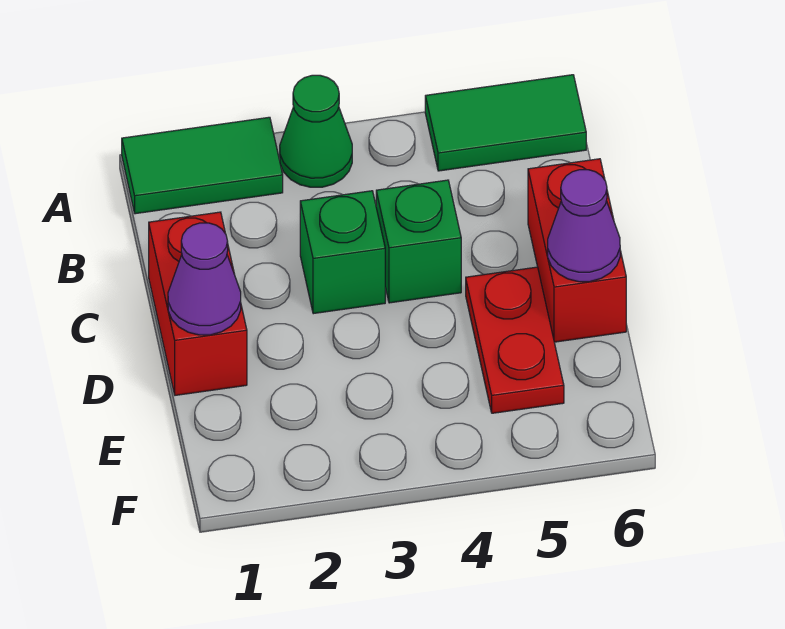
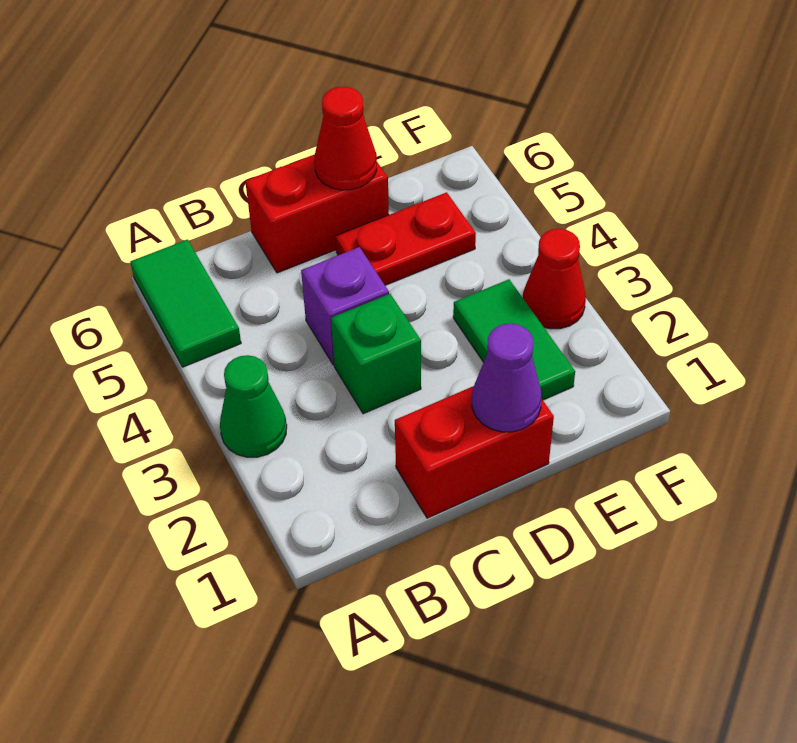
green 1x2 tile [122,117,283,214] -> green 1x2 tile moved to [453,279,575,400]
green 1x1 brick [376,180,461,303] -> purple 1x1 brick [301,247,389,365]
purple 1x1 cone [548,170,620,282] -> red 1x1 cone [314,87,377,190]
none -> red 1x1 cone [523,229,586,329]

